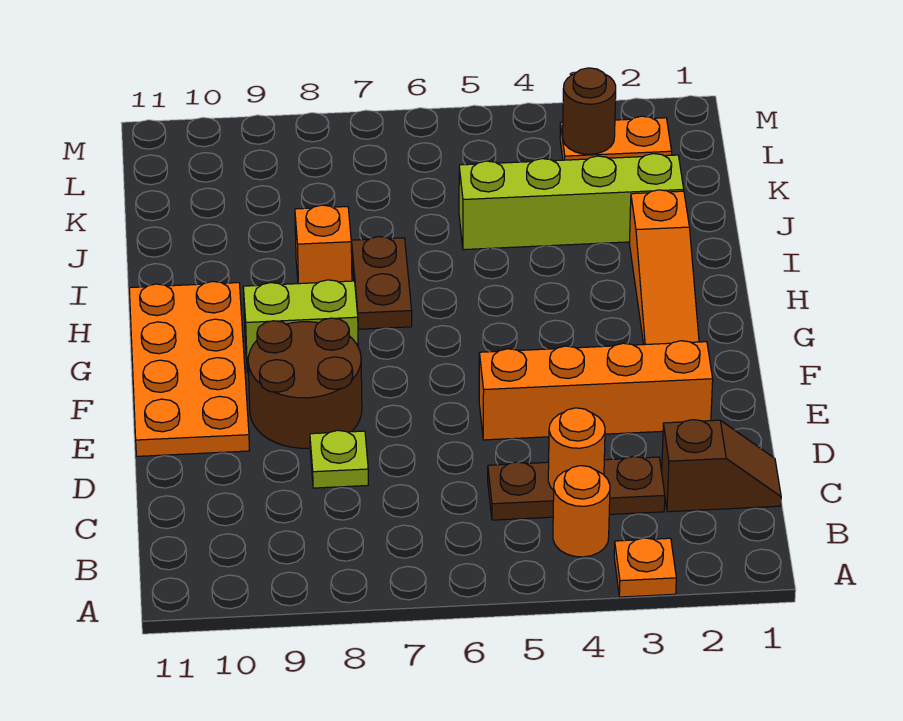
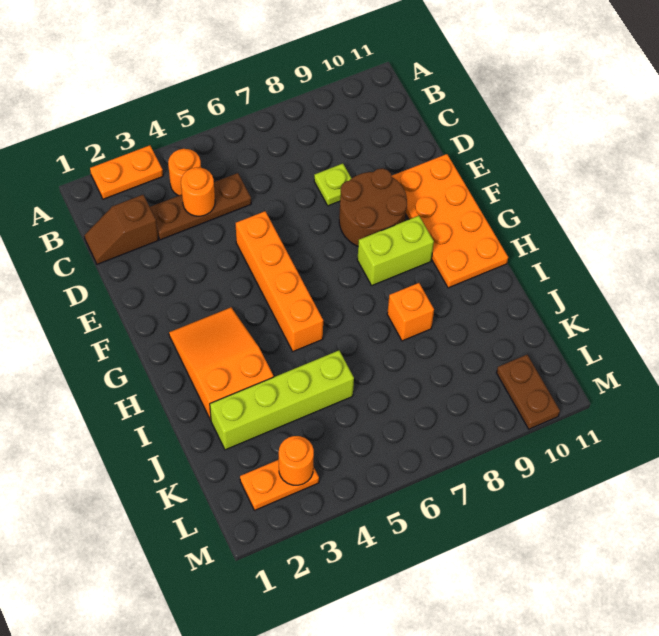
orange 1x1 plate [614,538,676,597] -> orange 1x2 plate [90,145,163,199]
orange 1x4 brick [479,341,713,440] -> orange 1x4 brick turned to [236,211,323,351]
orange 1x3 slope [629,190,699,345] -> orange 2x3 slope [169,307,274,420]
brown 1x2 plate [352,237,412,329] -> brown 1x2 plate moved to [497,355,560,429]
brown 1x1 round brick [563,68,616,154] -> orange 1x1 round brick [279,436,314,485]

